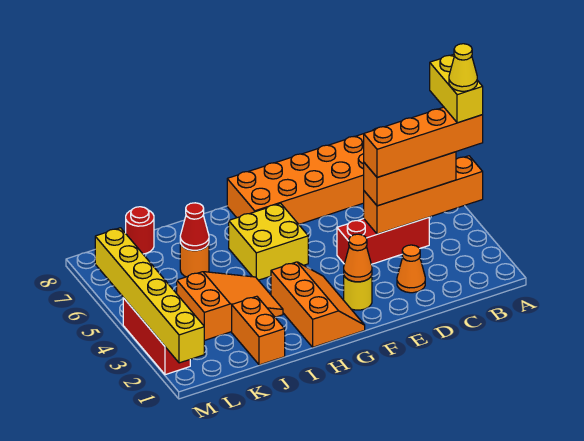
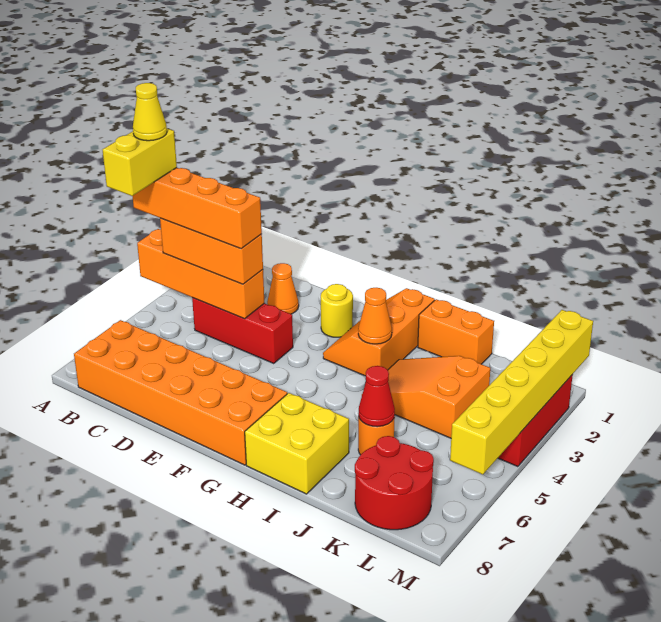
orange 1x1 cone [344,234,372,282] -> orange 1x1 cone moved to [358,288,392,344]
yellow 2x2 brick [229,203,308,280] -> yellow 2x2 brick moved to [245,393,349,494]
orange 1x2 brick [232,296,285,365] -> orange 1x2 brick turned to [418,299,494,364]
red 1x1 round brick [126,207,154,254] -> red 2x2 round brick [355,436,434,530]

